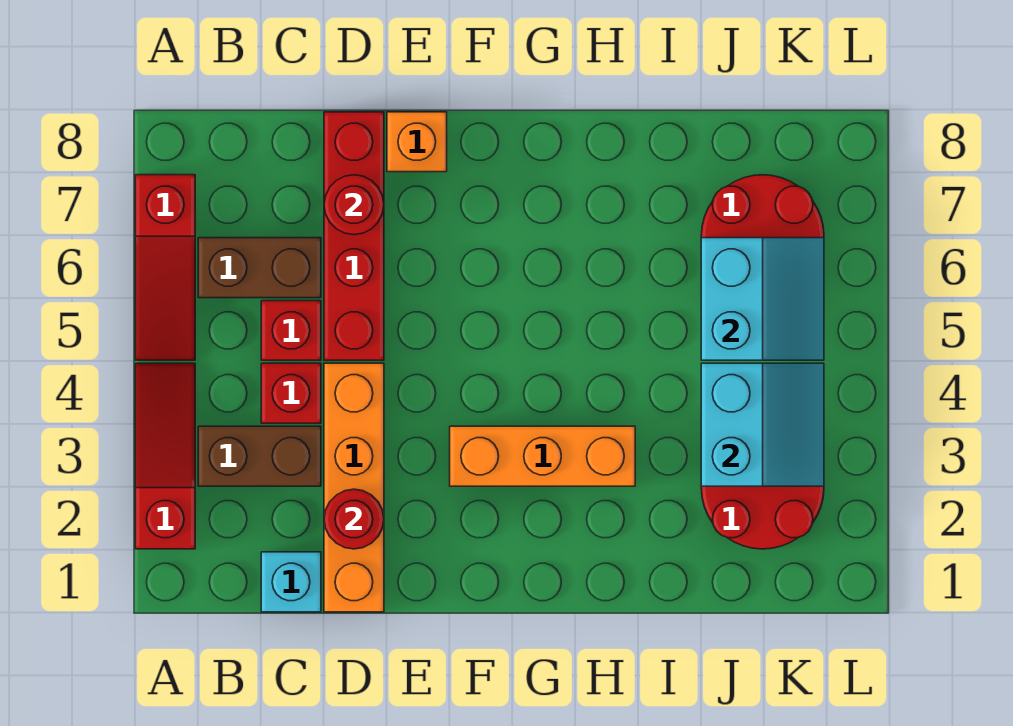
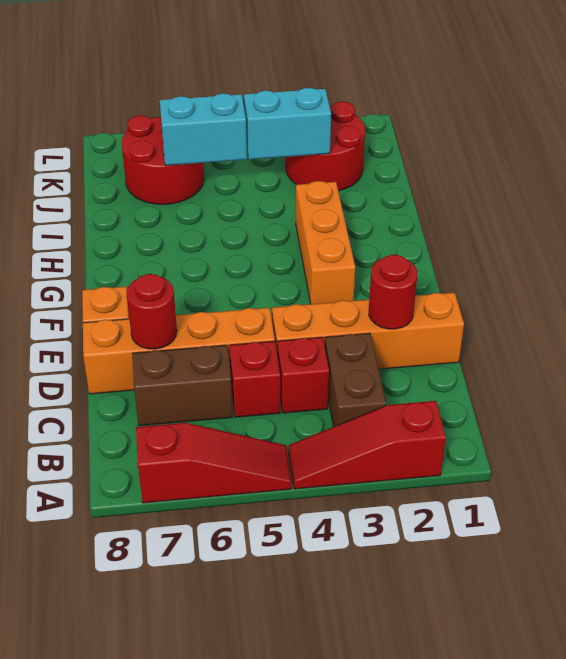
brown 1x2 brick [198,238,321,298] -> brown 1x2 brick turned to [132,345,232,426]
cyan 1x1 brick [261,552,321,612] -> none
red 1x4 brick [324,112,384,360] -> orange 1x4 brick [83,308,275,394]

